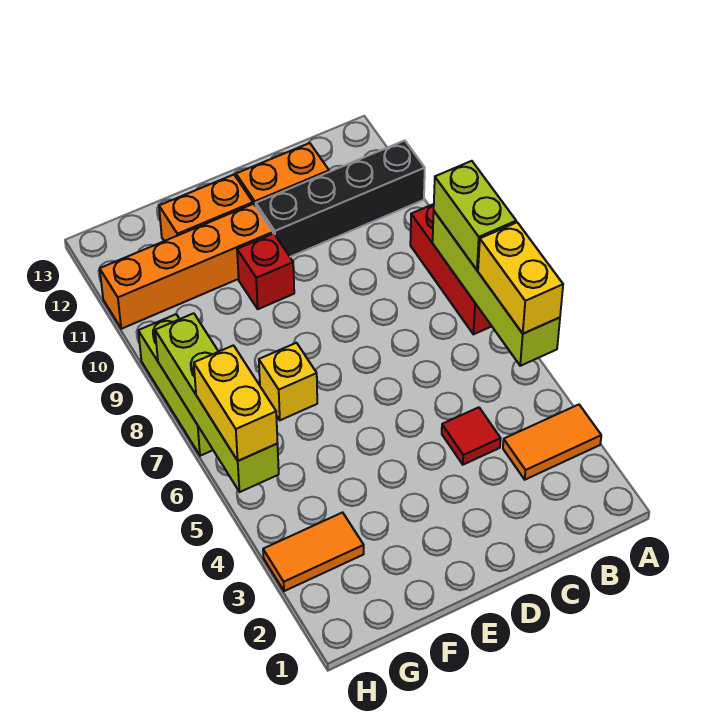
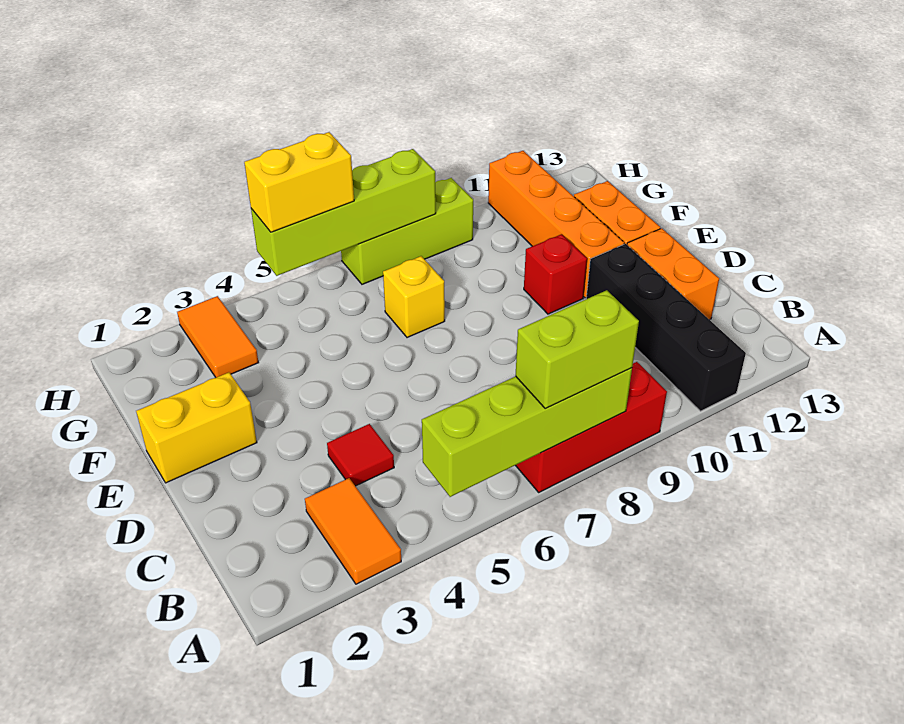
yellow 1x2 brick [478,222,563,334] -> yellow 1x2 brick moved to [136,372,257,483]

